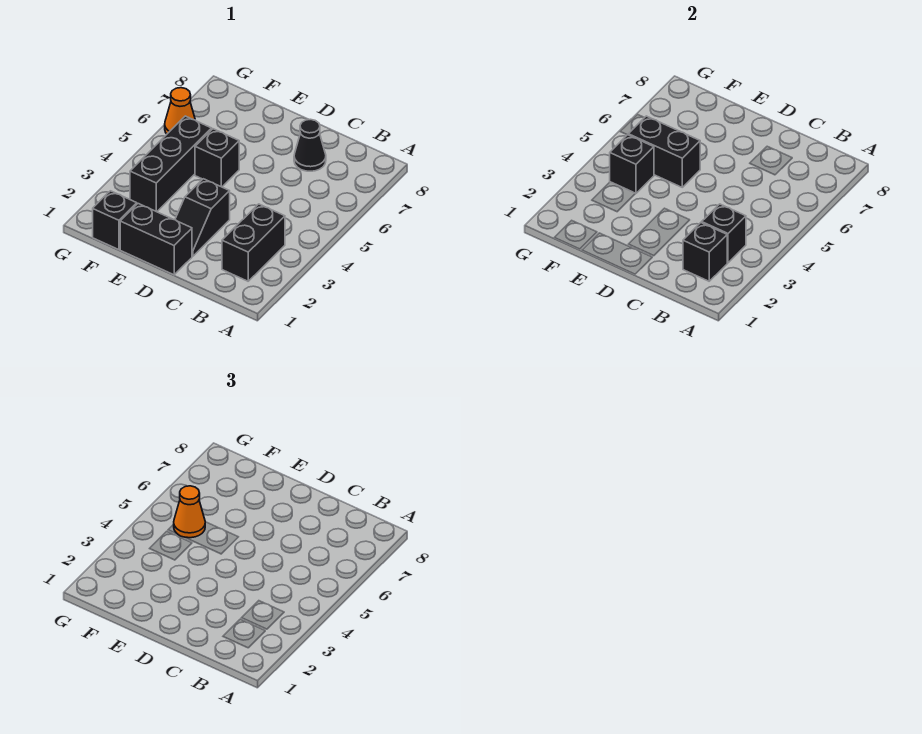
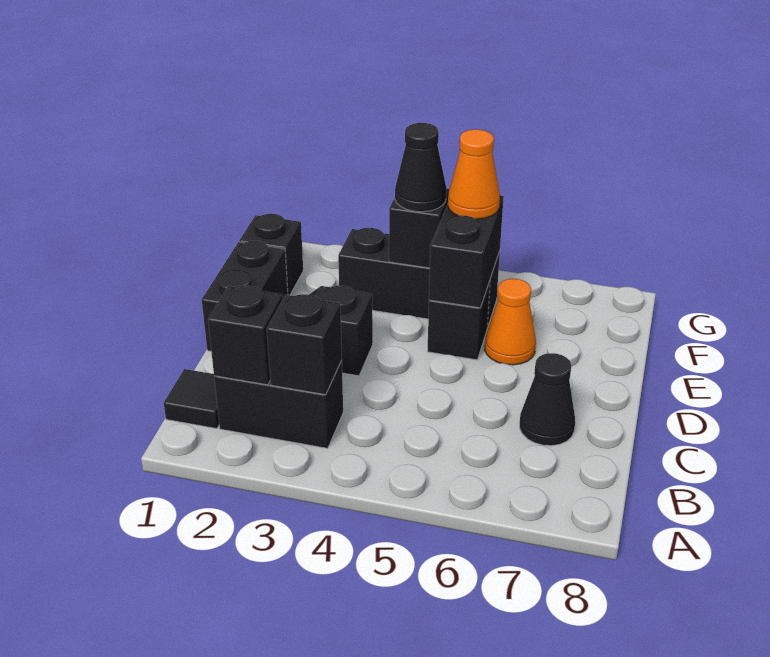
none -> black 1x1 tile [164,369,219,429]
none -> black 1x1 cone [395,123,446,212]
orange 1x1 cone [165,88,195,134] -> orange 1x1 cone moved to [485,279,536,365]

